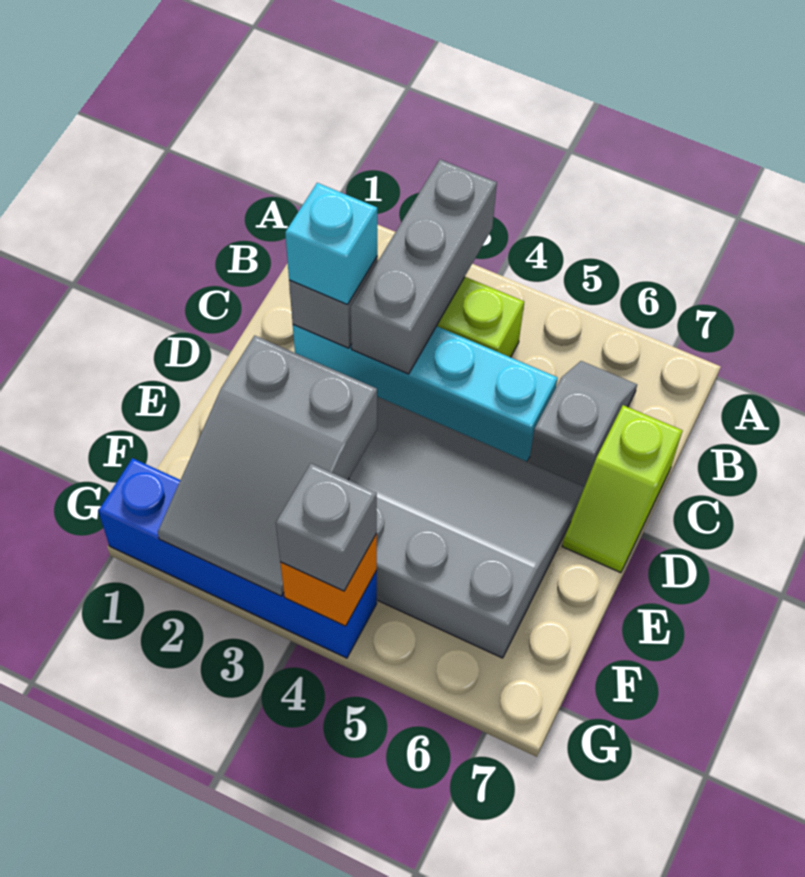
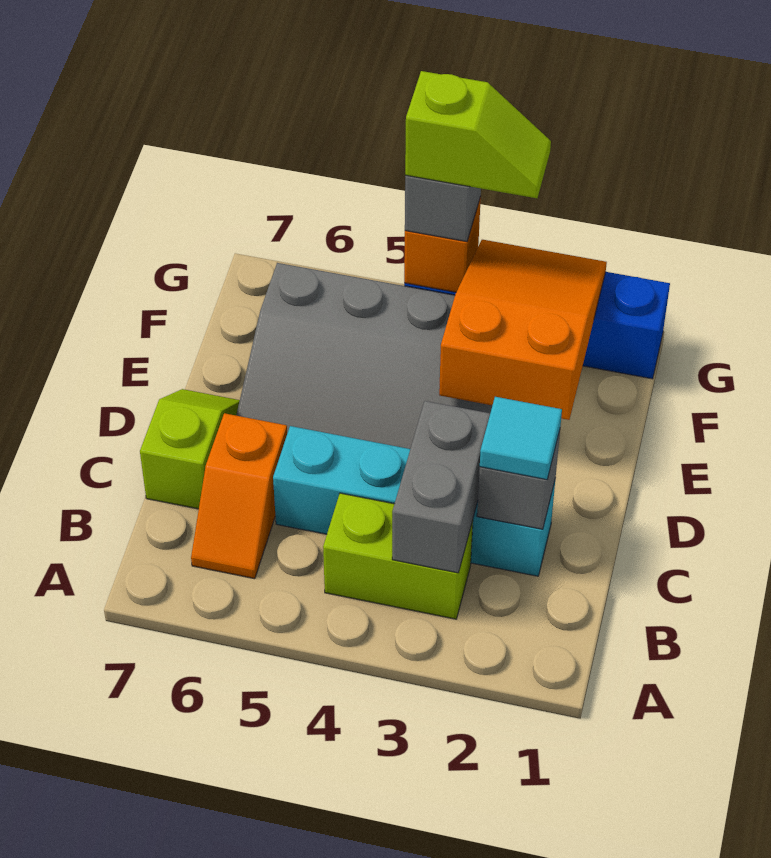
grey 1x3 brick [351,160,497,374] -> grey 1x2 brick [392,401,490,573]
grey 1x2 slope [529,361,637,487] -> orange 1x2 slope [191,413,287,579]
cyan 1x1 brick [285,183,377,305] -> cyan 1x1 tile [480,397,562,480]
grey 2x3 slope [158,335,377,596] -> orange 2x3 slope [439,240,607,420]
none -> lime 1x2 slope [405,71,551,198]

